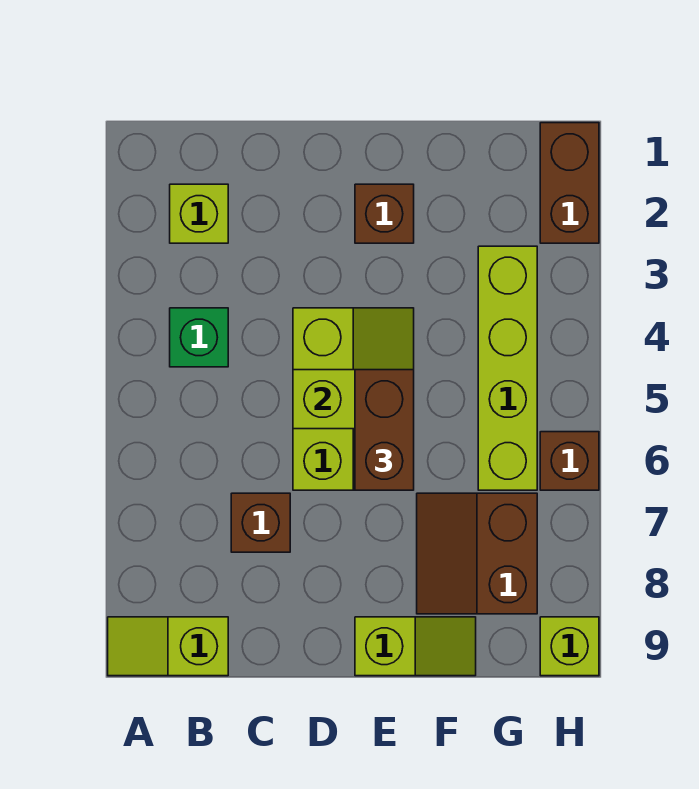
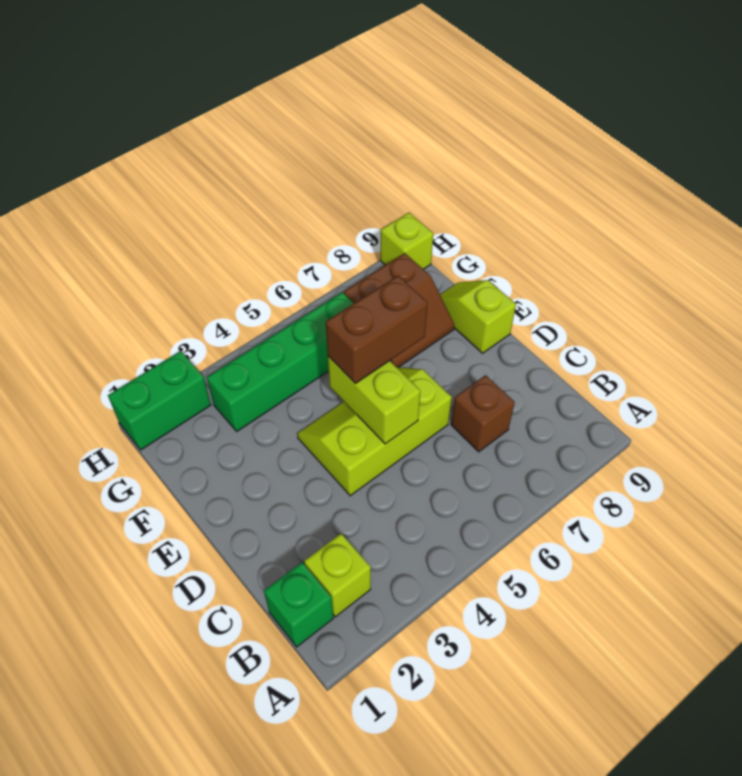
lime 1x2 slope [108,617,228,676] -> none
green 1x1 brick [170,308,228,367] -> green 1x1 brick moved to [264,562,333,647]
brown 1x1 brick [355,184,414,243] -> none
lime 1x4 brick [478,246,537,490] -> green 1x4 brick [207,292,354,431]
brown 1x2 brick [540,123,599,243] -> green 1x2 brick [108,351,211,450]
brown 1x1 brick [540,432,599,490] -> none

